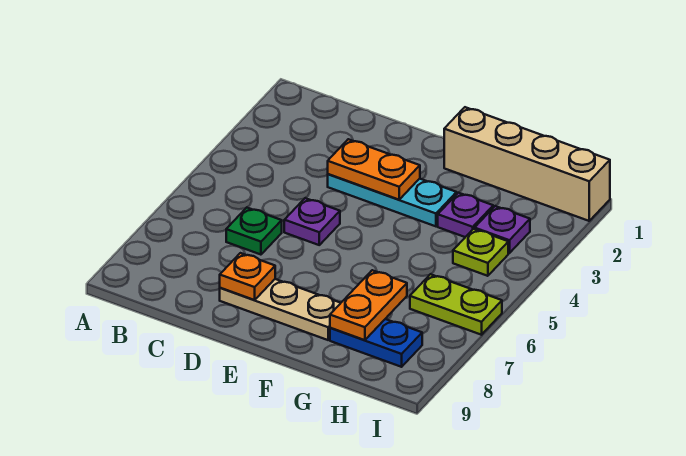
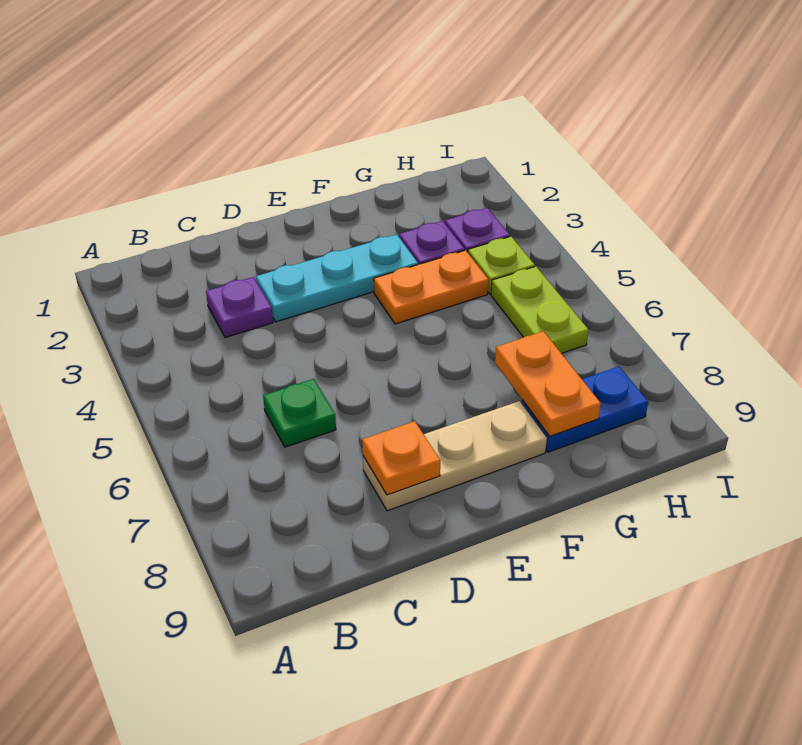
orange 1x2 plate [328,139,420,200] -> orange 1x2 plate moved to [374,250,489,324]
purple 1x1 plate [284,198,340,245] -> purple 1x1 plate moved to [206,277,273,338]
tan 1x4 brick [444,107,610,221] -> none
lime 1x2 plate [410,274,502,335] -> lime 1x2 plate turned to [491,266,588,353]

